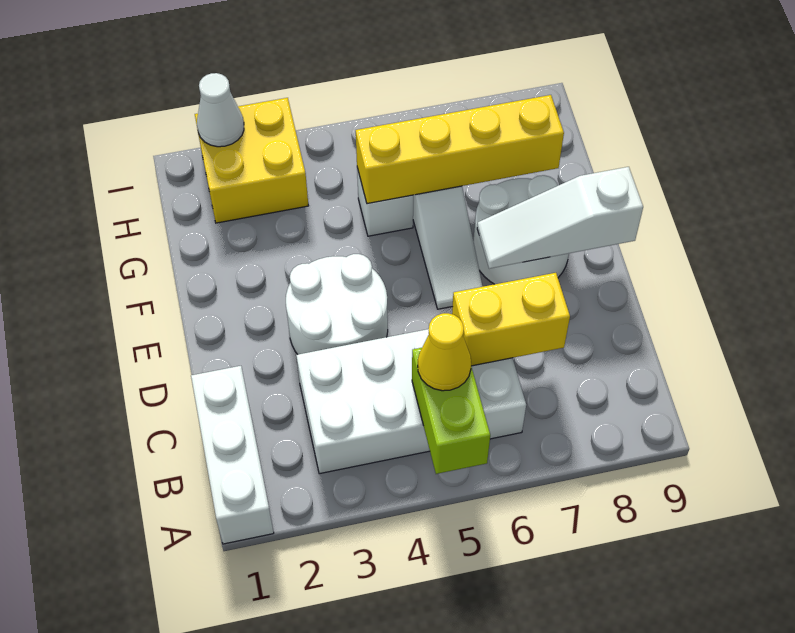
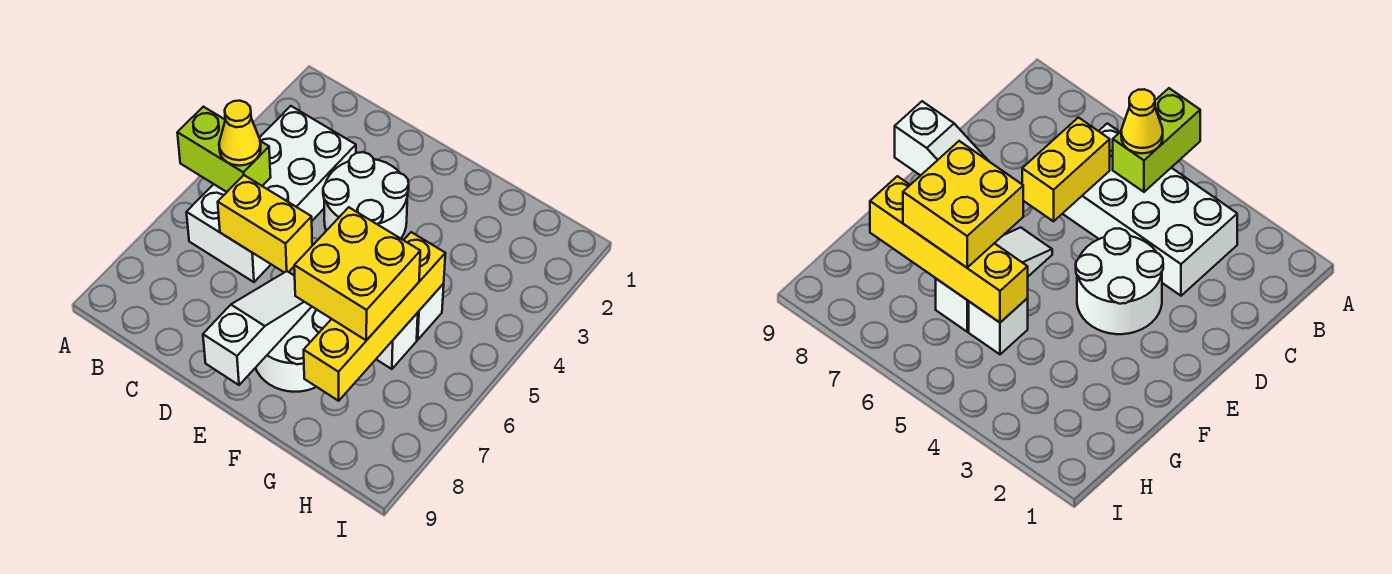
white 1x3 brick [191,366,274,544] -> none
yellow 1x2 brick [452,273,570,366] -> yellow 1x2 brick turned to [218,175,312,272]
yellow 2x2 brick [195,98,308,223] -> yellow 2x2 brick moved to [294,207,420,340]
white 1x1 cone [197,73,244,147] -> none

